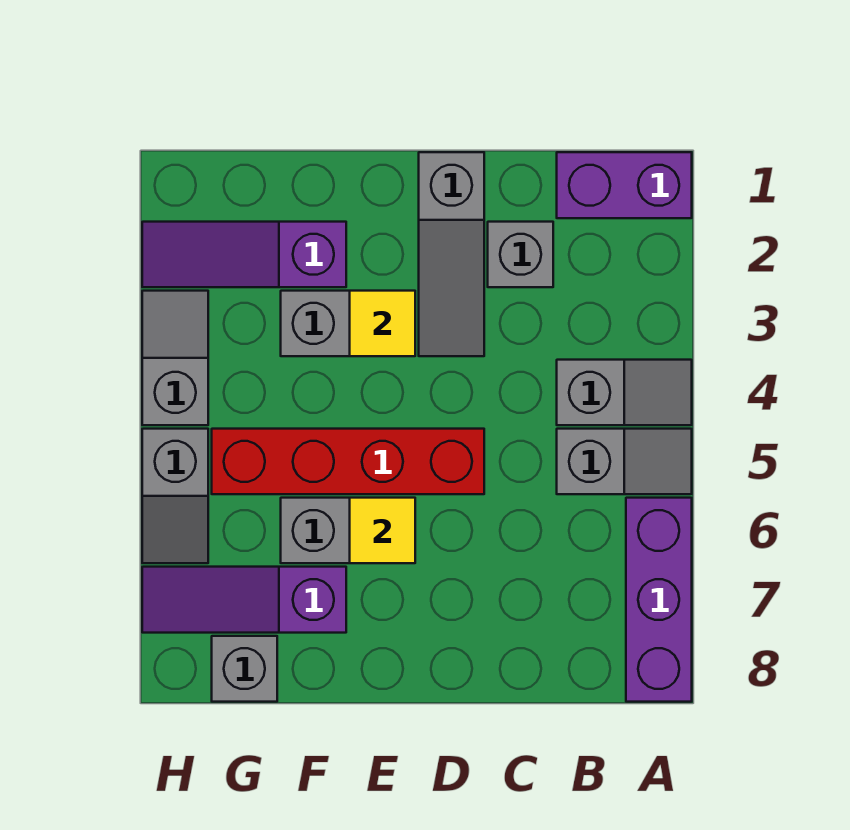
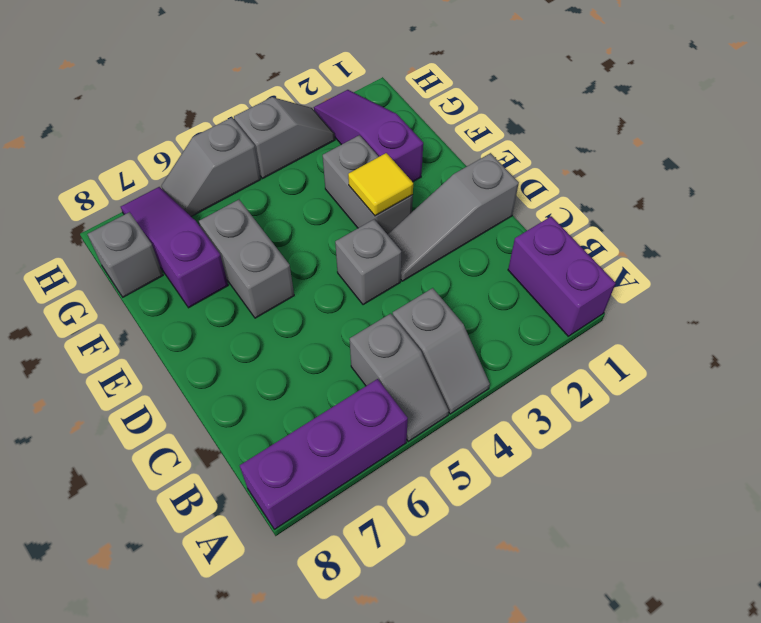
grey 1x1 brick [488,222,553,287] -> grey 1x1 brick moved to [335,219,401,305]
red 1x4 brick [212,429,484,494] -> none
yellow 1x1 tile [350,498,415,563] -> none

